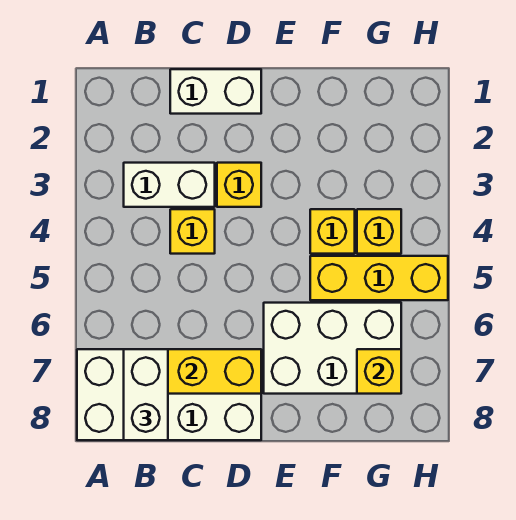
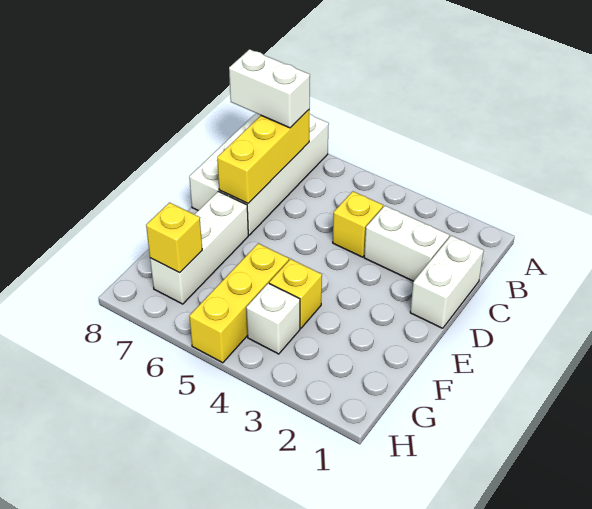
white 1x2 brick [124,163,215,207] -> white 1x2 brick turned to [364,206,449,281]
yellow 1x1 brick [217,163,261,207] -> none
white 2x3 brick [264,303,401,394] -> white 1x3 brick [150,191,248,304]
yellow 1x1 brick [357,209,401,254] -> white 1x1 brick [246,283,300,354]

